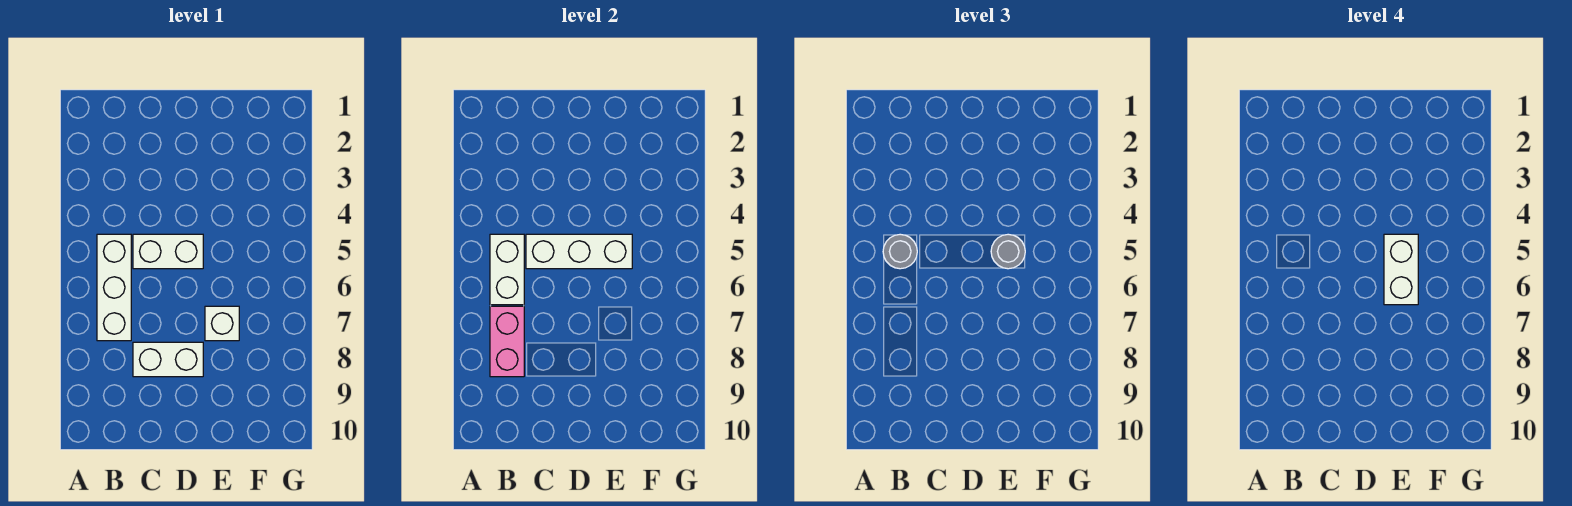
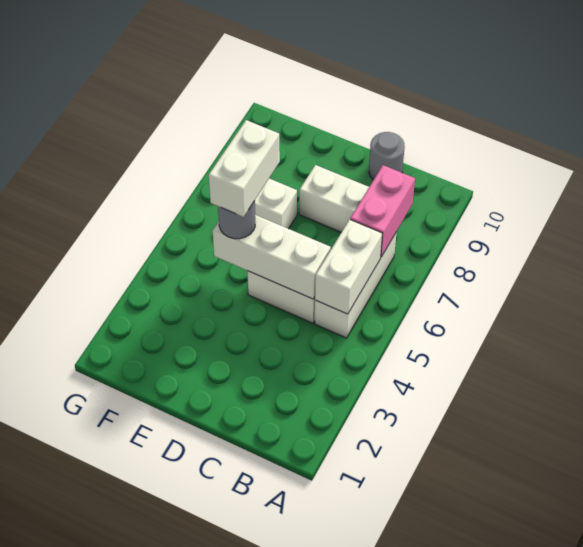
grey 1x1 round brick [883,234,917,269] -> grey 1x1 round brick moved to [369,132,405,180]

